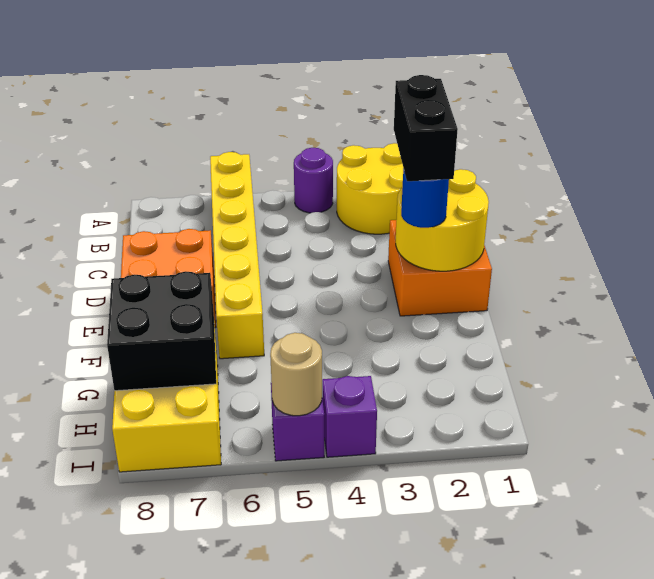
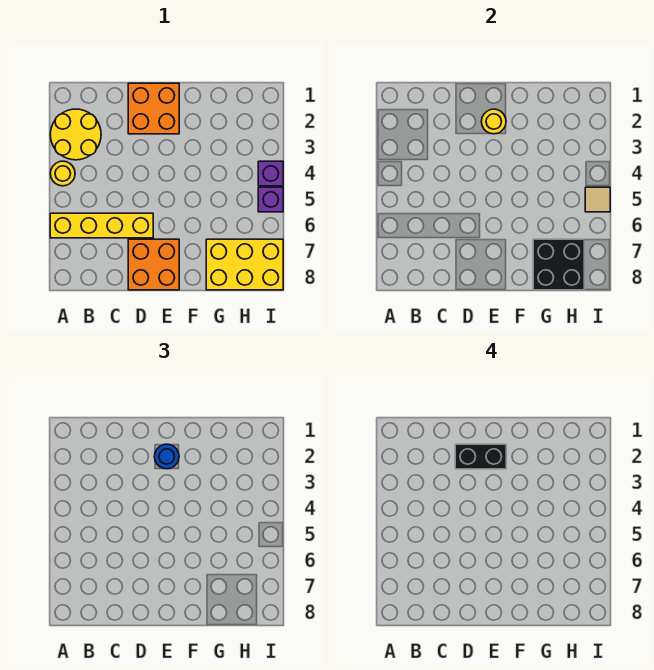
purple 1x1 round brick [294,148,333,213] -> yellow 1x1 round brick [50,161,75,186]
yellow 1x6 brick [210,152,264,359] -> yellow 1x4 brick [50,213,153,238]
yellow 2x2 round brick [396,169,489,271] -> yellow 1x1 round brick [481,109,506,134]
tan 1x1 round brick [270,333,322,416] -> tan 1x1 tile [585,187,610,212]

